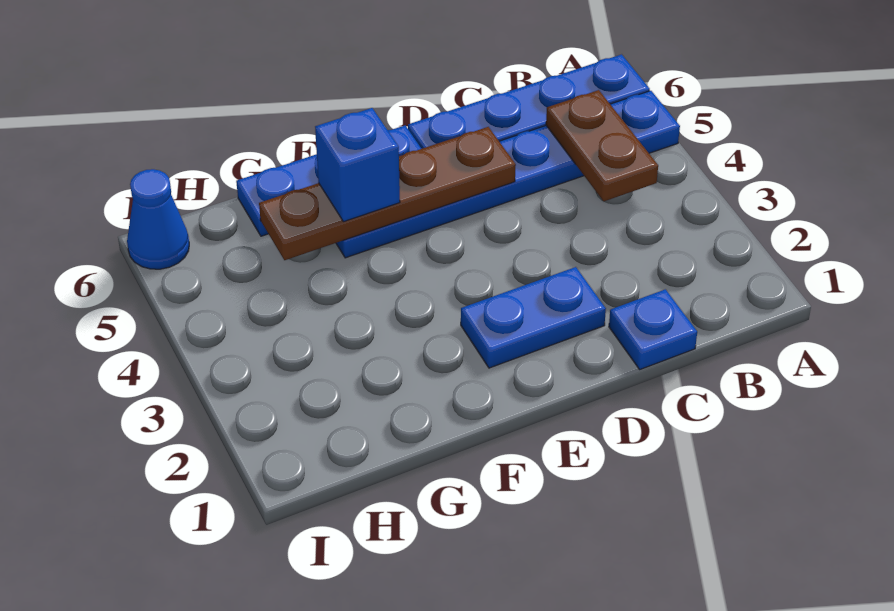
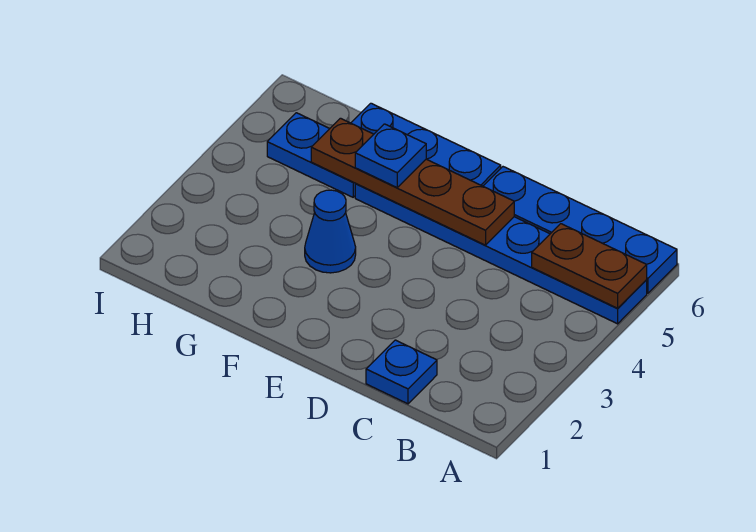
brown 1x2 plate [546,90,658,201] -> brown 1x2 plate turned to [532,224,647,308]
blue 1x2 plate [461,267,606,368] -> blue 1x2 plate moved to [267,113,356,197]
blue 1x1 brick [315,108,400,222] -> blue 1x1 plate [355,124,426,187]
blue 1x1 cone [127,169,189,269] -> blue 1x1 cone moved to [305,190,356,273]

